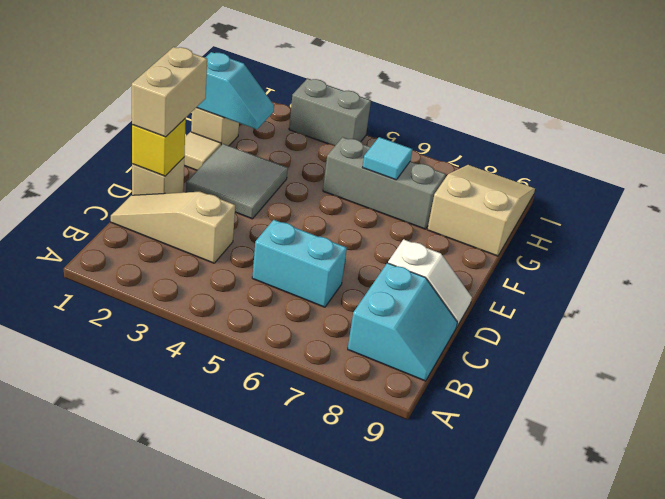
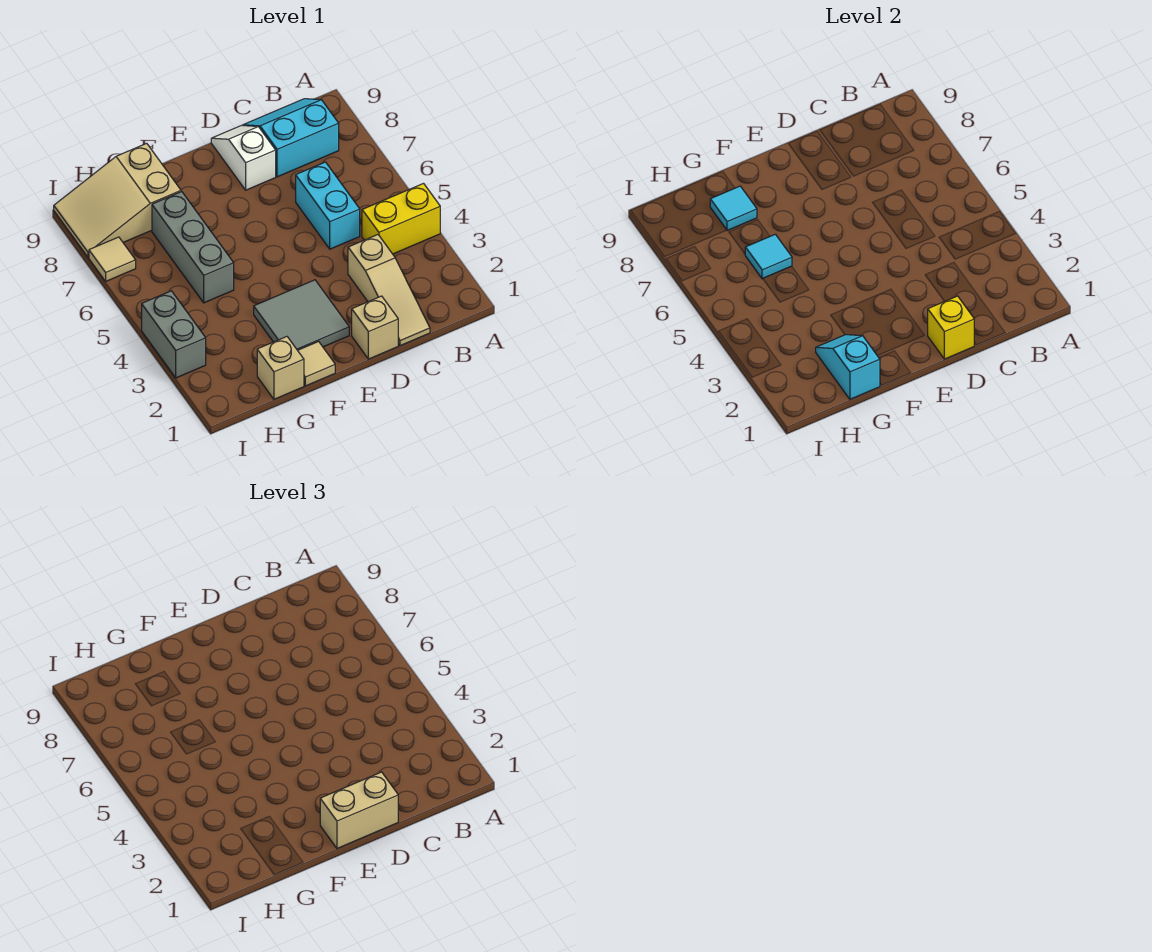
none -> yellow 1x2 brick [362,184,440,254]
none -> cyan 1x1 tile [710,186,757,231]
none -> tan 1x1 tile [89,237,136,281]

